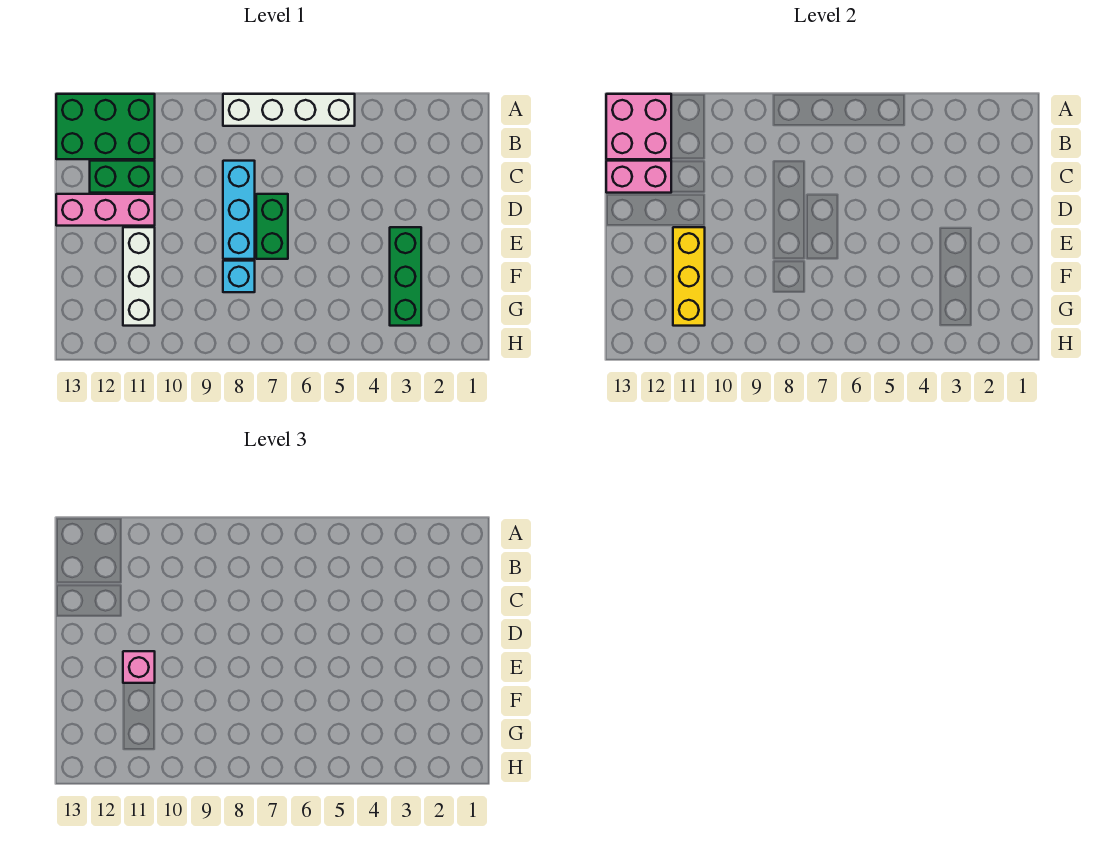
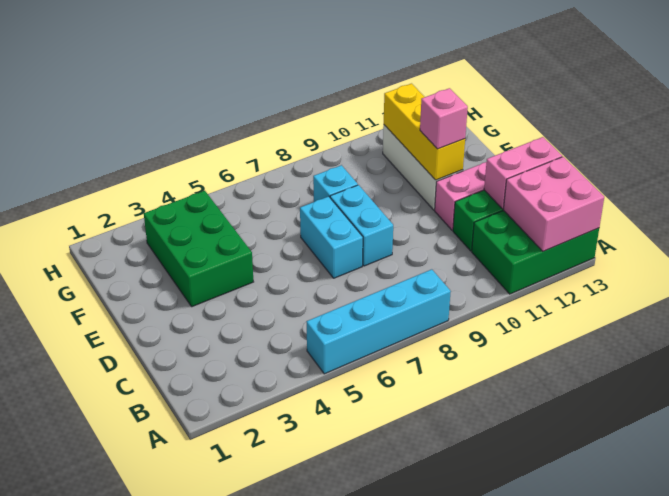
white 1x4 brick [223,94,355,126] -> cyan 1x4 brick [306,269,451,374]
cyan 1x3 brick [223,161,255,259] -> cyan 1x2 brick [330,185,393,266]
green 1x2 brick [256,194,288,259] -> cyan 1x2 brick [300,196,363,278]
green 1x3 brick [390,227,421,326] -> green 2x3 brick [144,191,253,307]

